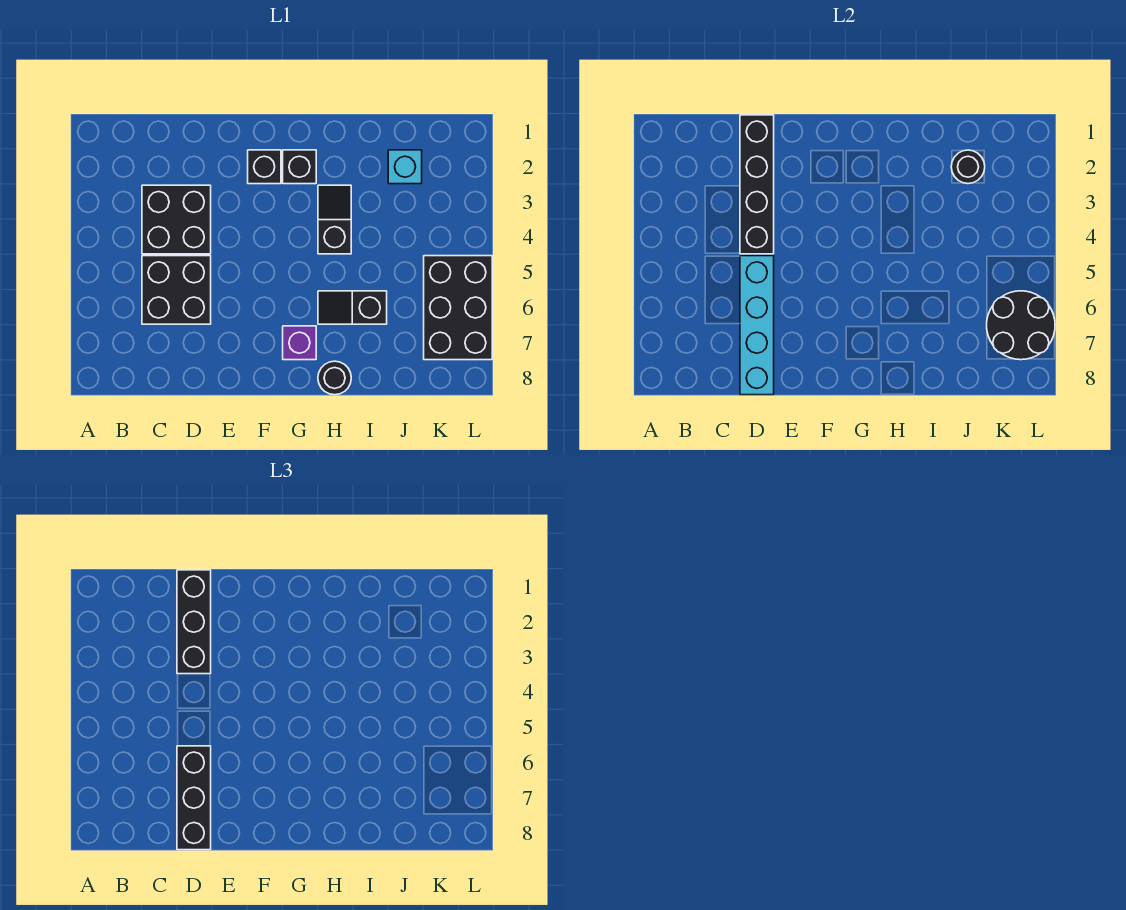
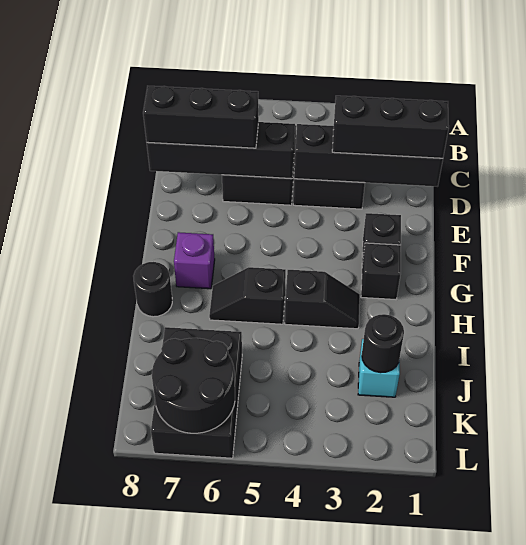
cyan 1x4 brick [740,256,774,395] -> black 1x4 brick [147,122,295,179]
black 1x2 slope [318,291,387,324] -> black 1x2 slope turned to [209,267,286,324]
black 2x3 brick [424,256,492,360] -> black 2x3 brick turned to [151,327,242,458]

